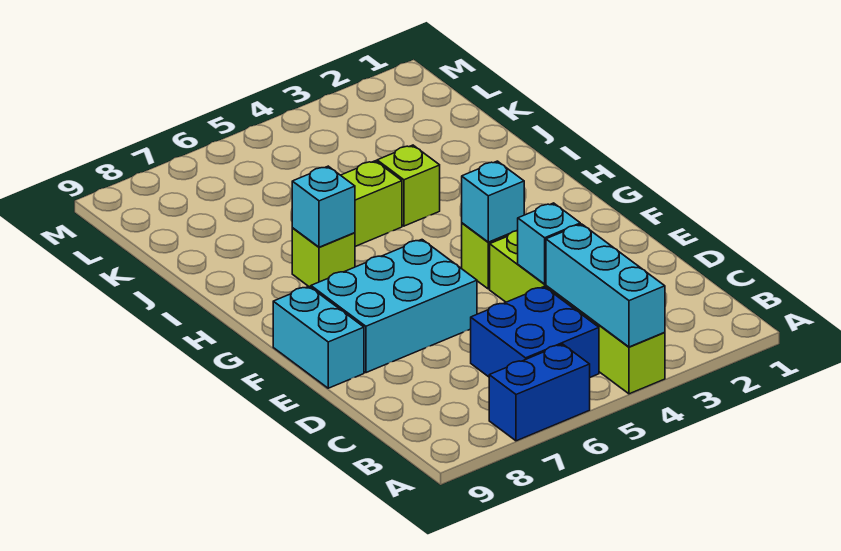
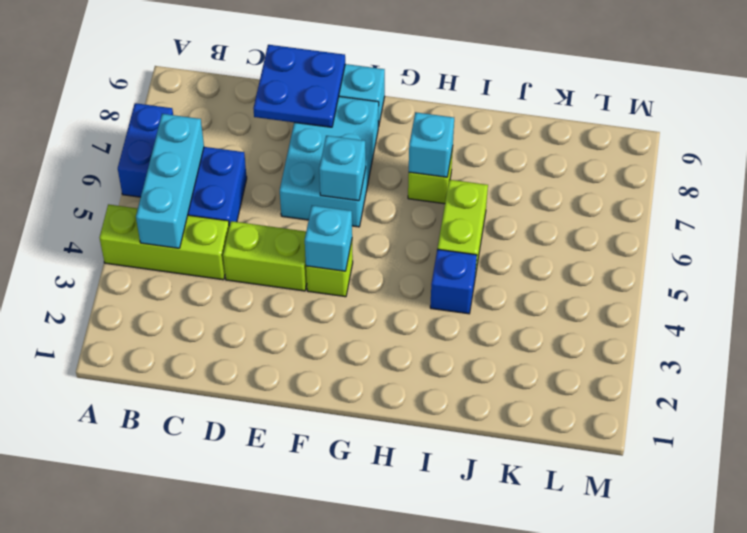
cyan 1x3 brick [546,224,665,347] -> cyan 1x3 brick turned to [136,114,204,248]
cyan 1x1 brick [517,203,580,284] -> cyan 1x1 brick moved to [319,136,366,201]
none -> blue 2x2 plate [253,45,345,127]
lime 1x1 brick [377,145,440,226] -> blue 1x1 brick [430,249,477,314]

